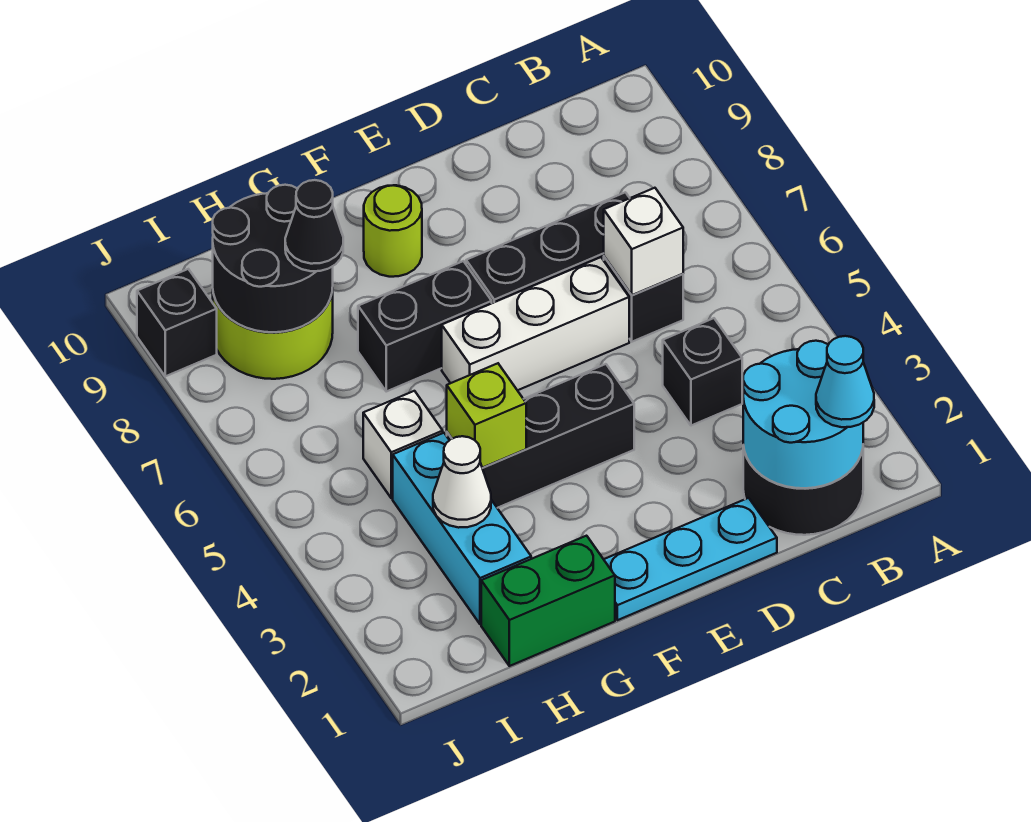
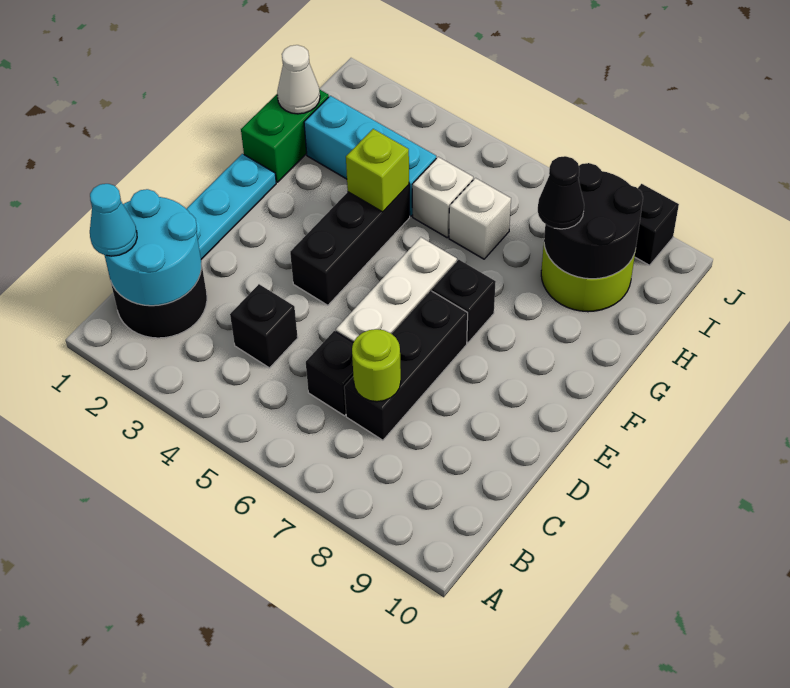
white 1x1 brick [604,188,683,295] -> white 1x1 brick moved to [449,178,511,259]
black 1x2 brick [358,261,492,391] -> black 1x1 brick [432,260,496,343]
lime 1x1 round brick [364,185,422,277] -> lime 1x1 round brick moved to [352,329,401,402]
white 1x1 cone [433,436,491,528] -> white 1x1 cone moved to [277,45,320,114]

